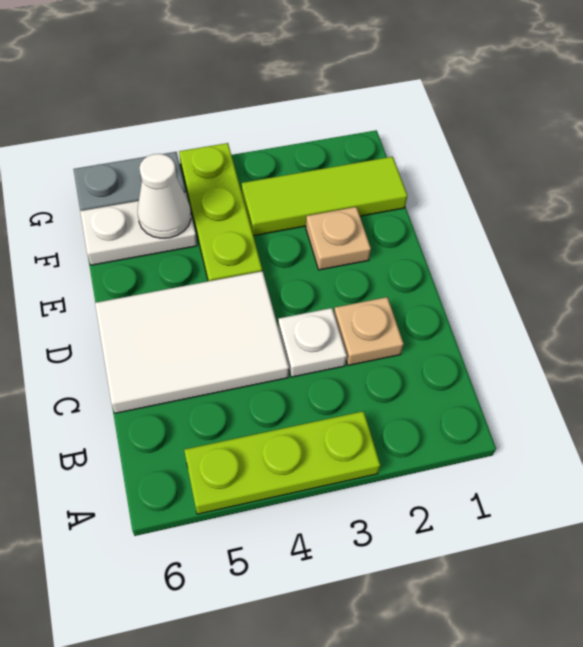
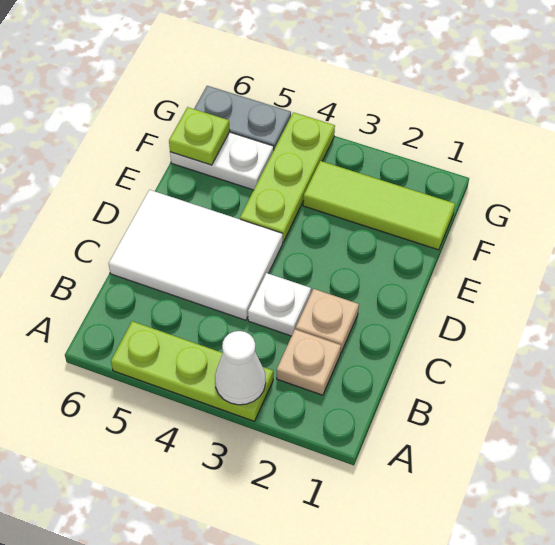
tan 1x1 plate [306,207,371,270] -> tan 1x1 plate moved to [277,329,341,395]
white 1x1 cone [138,154,191,238] -> white 1x1 cone moved to [215,331,266,405]
none -> lime 1x1 plate [169,107,230,165]

